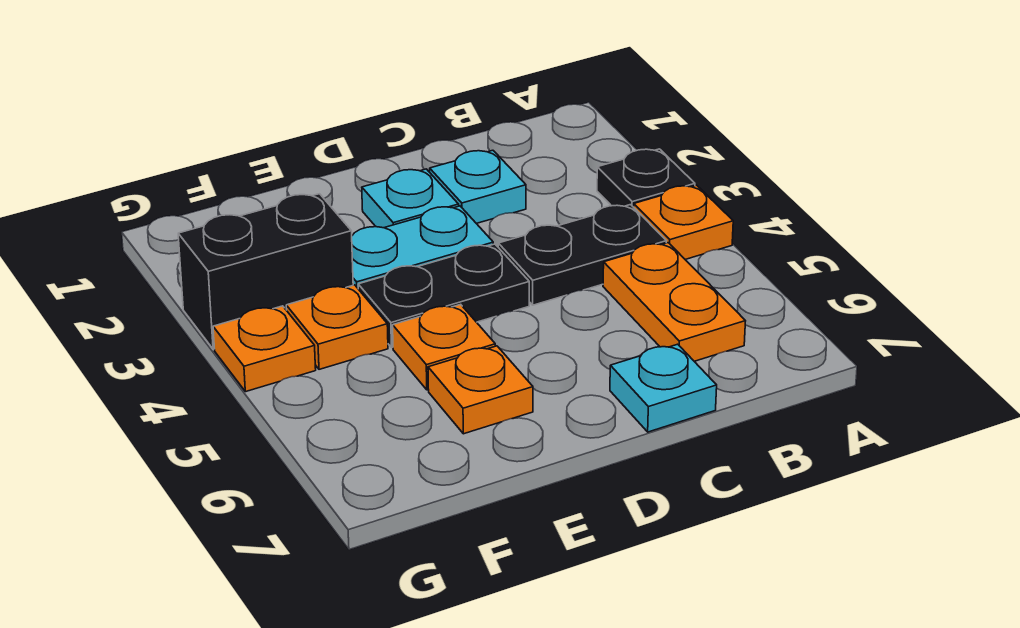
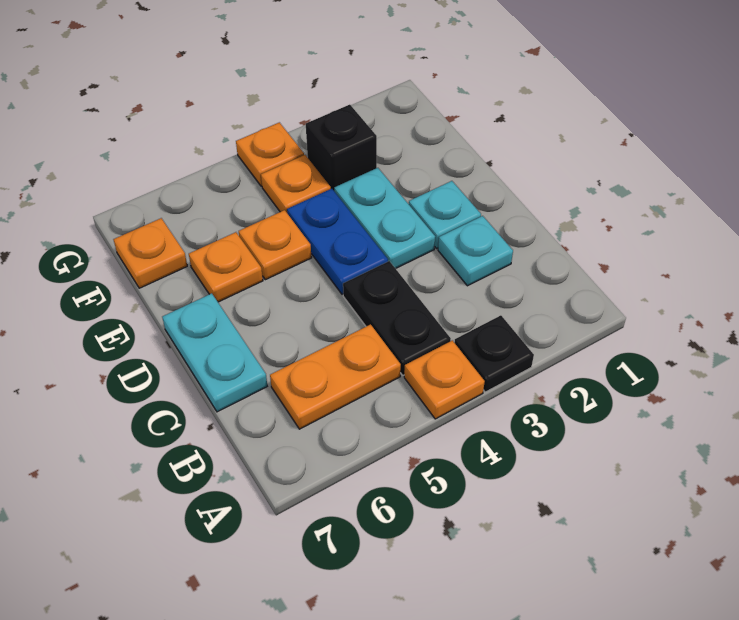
cyan 1x1 plate [610,344,717,432] -> cyan 1x2 plate [162,293,267,412]
black 1x2 plate [358,244,529,348] -> blue 1x2 plate [287,189,388,294]
black 1x2 brick [178,194,353,349] -> black 1x1 brick [306,105,377,190]
none -> orange 1x1 plate [113,218,187,288]

